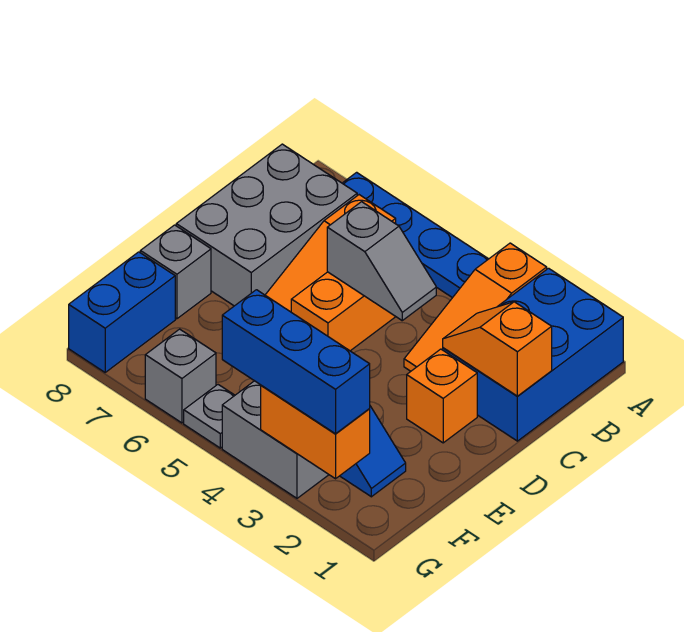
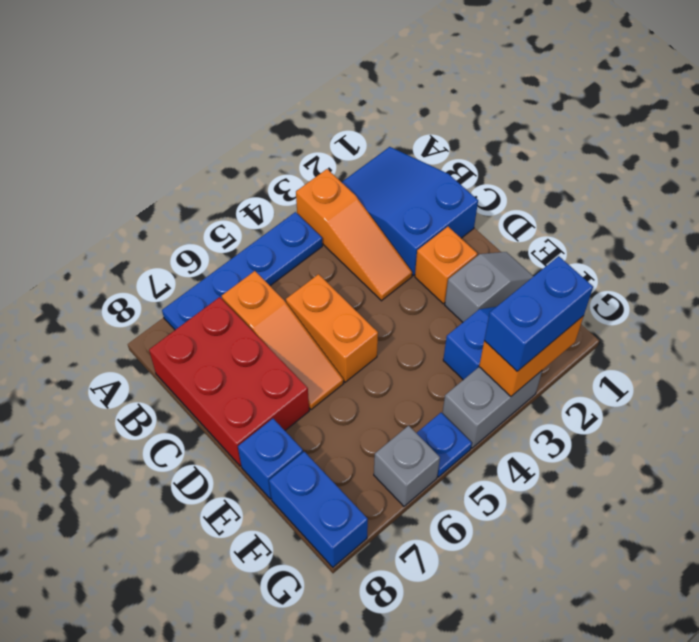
blue 2x3 brick [443,268,623,441] -> blue 2x3 slope [342,147,478,276]
grey 2x3 brick [176,144,357,306] -> red 2x3 brick [149,297,309,466]
orange 1x2 slope [443,302,552,396] -> none
grey 1x2 slope [327,202,436,320] -> grey 1x2 slope moved to [445,252,534,322]
grey 1x1 brick [140,225,211,319] -> blue 1x1 brick [238,419,303,499]
blue 1x3 brick [222,290,370,434] -> blue 1x2 brick [484,256,593,371]
grey 1x1 plate [184,385,235,448] -> blue 1x1 plate [417,413,472,477]

